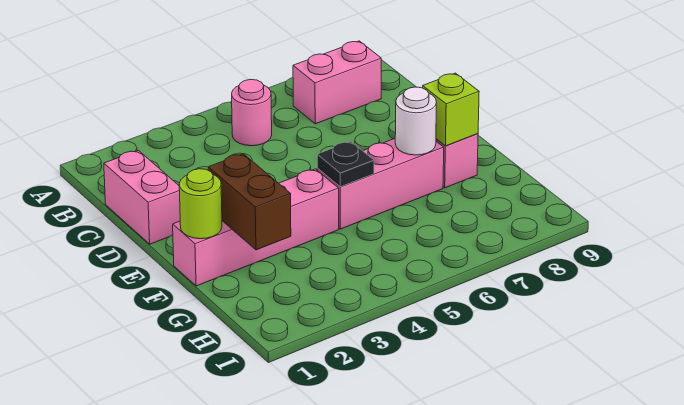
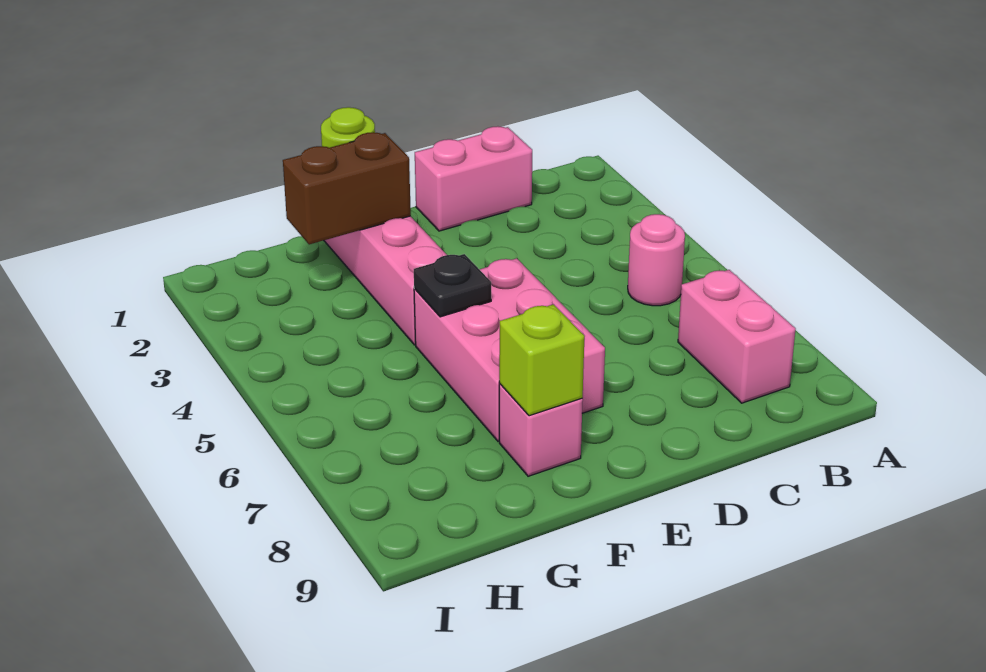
pink 1x3 brick [317,139,444,229] -> pink 2x3 brick [414,258,605,441]
white 1x1 round brick [395,87,436,155] -> none

